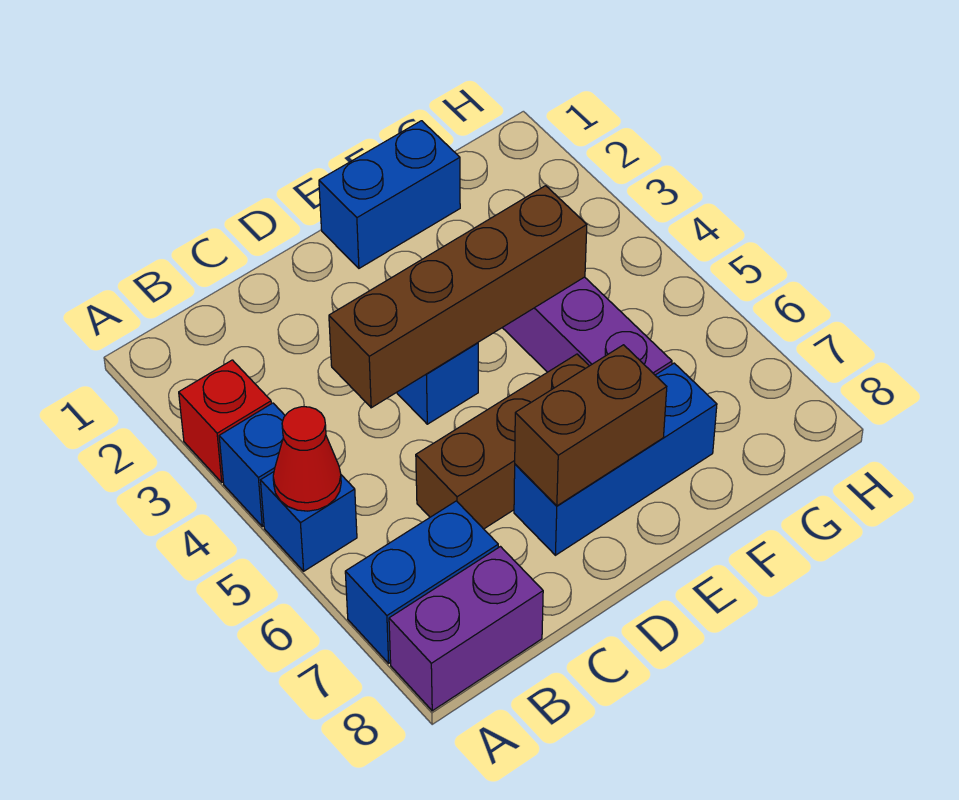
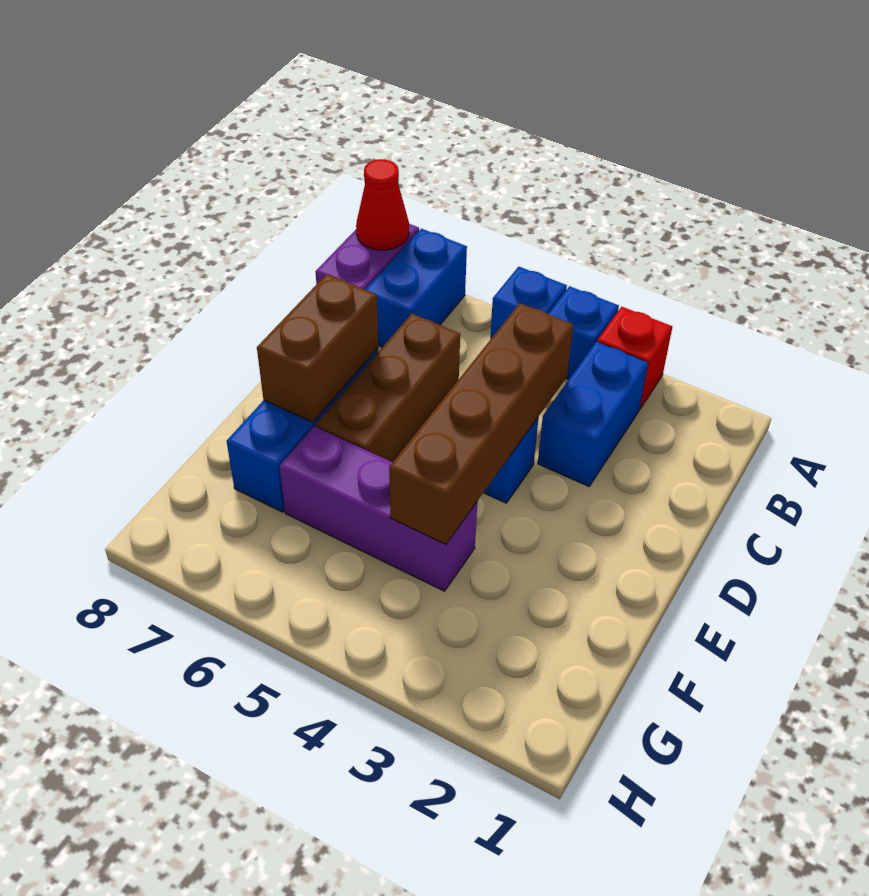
red 1x1 cone [273,407,341,511] -> red 1x1 cone moved to [356,159,409,250]
blue 1x2 brick [319,121,460,268] -> blue 1x2 brick moved to [538,342,648,486]

